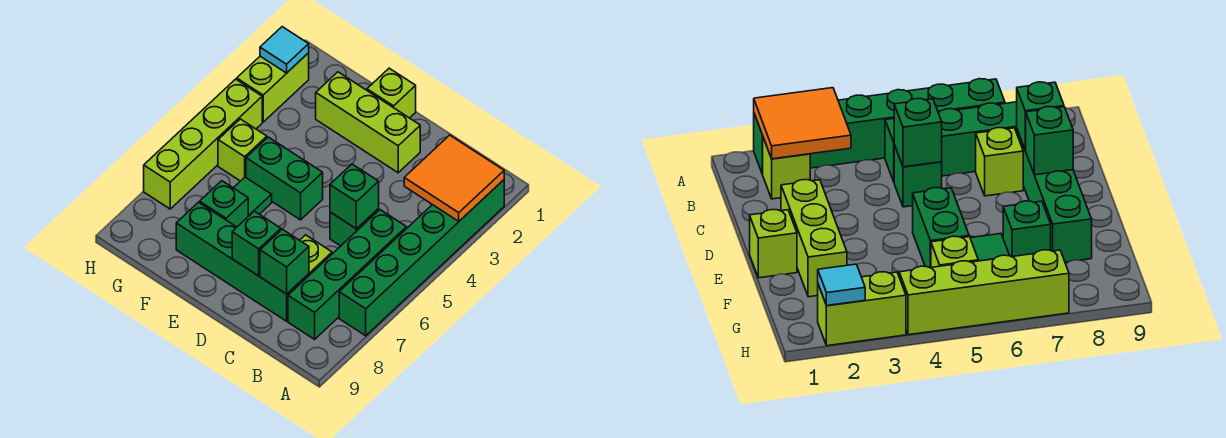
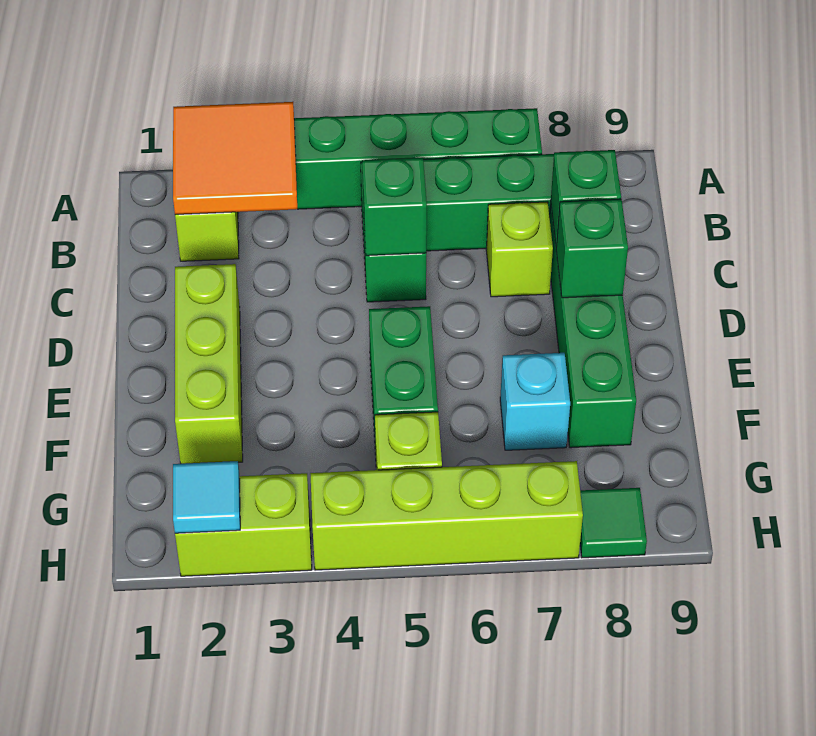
lime 1x1 brick [367,68,416,118] -> none
green 1x1 tile [234,177,272,216] -> green 1x1 tile moved to [580,488,647,558]
green 1x1 brick [200,181,248,227] -> cyan 1x1 brick [500,353,570,450]

